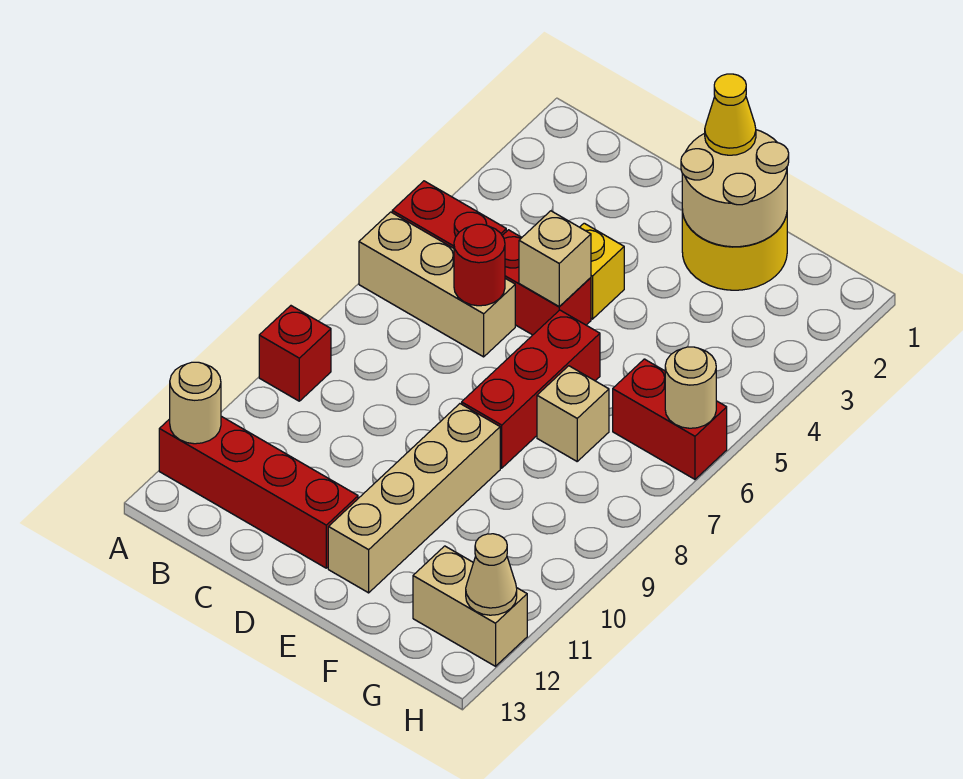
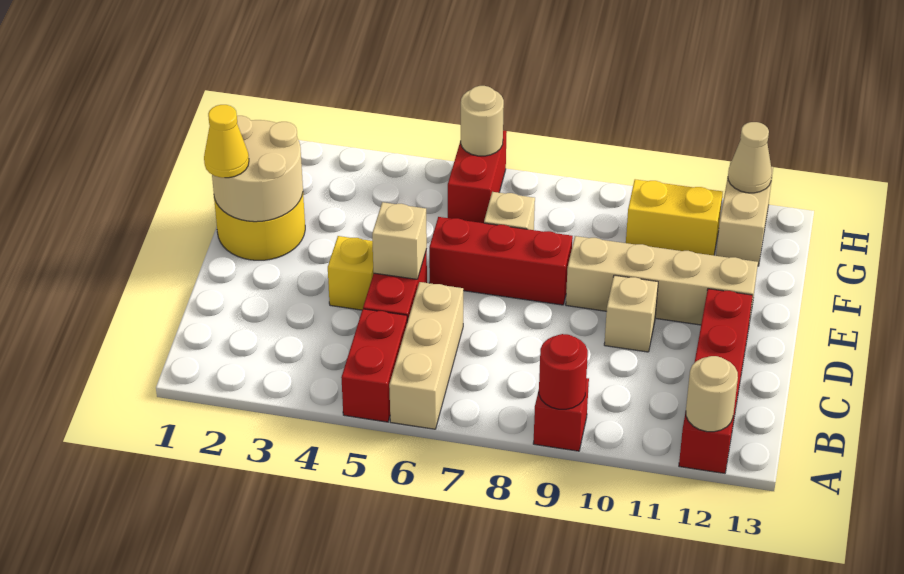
red 1x1 round brick [454,224,505,306] -> red 1x1 round brick moved to [539,334,588,409]
none -> tan 1x1 brick [604,275,658,352]
none -> yellow 1x2 brick [626,179,723,255]

